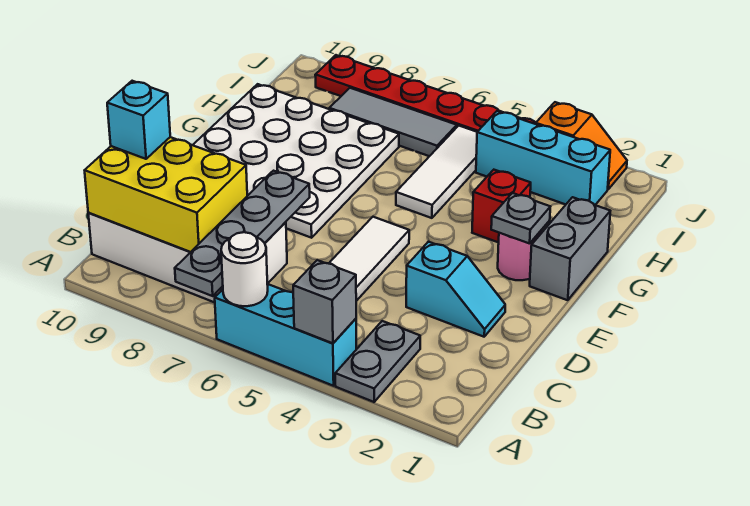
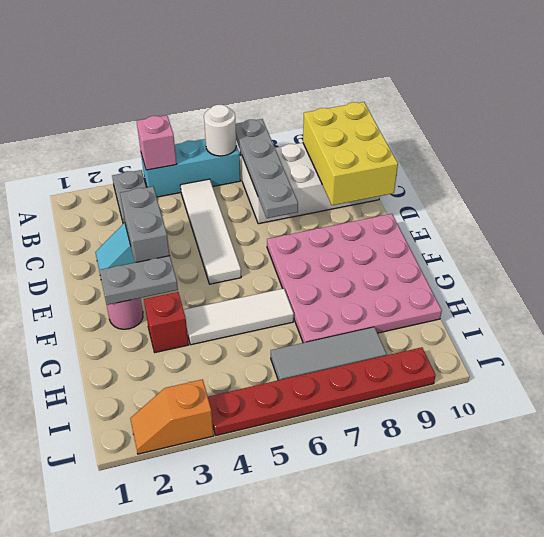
grey 1x1 brick [293,260,356,343] -> pink 1x1 brick [137,115,177,170]
yellow 2x3 brick [85,137,247,252] -> yellow 2x3 brick turned to [303,102,398,205]
cyan 1x1 brick [107,81,170,159] -> none
white 4x4 plate [193,84,399,238] -> pink 4x4 plate [267,214,442,343]
grey 1x2 brick [530,197,610,300] -> grey 1x2 brick moved to [120,186,170,262]
grey 1x1 plate [491,193,550,244] -> grey 1x2 plate [99,256,178,305]
white 1x3 tile [396,126,477,218] -> white 1x3 tile turned to [184,289,294,345]
cyan 1x3 brick [476,111,610,205] -> none

